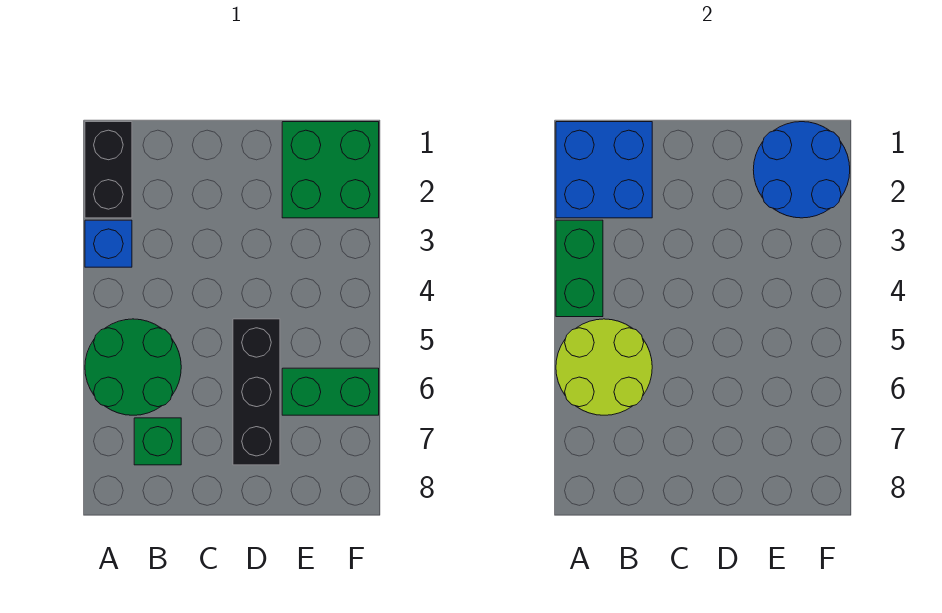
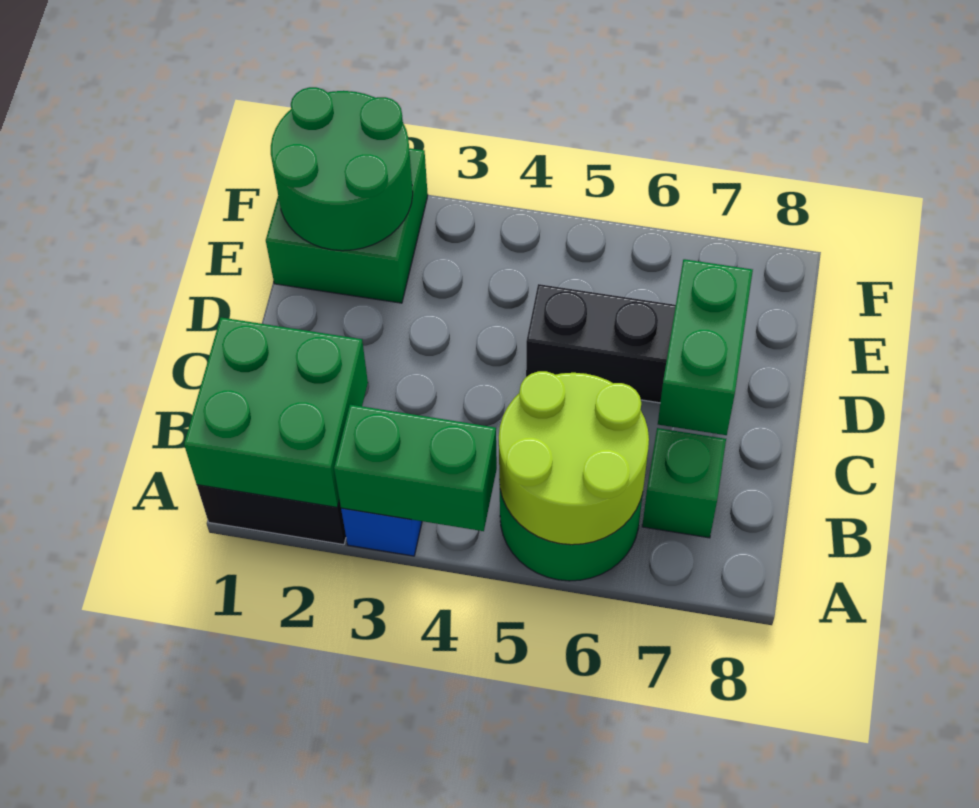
blue 2x2 brick [556,122,652,218] -> green 2x2 brick [184,318,368,507]
blue 2x2 round brick [753,122,850,218] -> green 2x2 round brick [271,87,413,251]
green 1x2 brick [282,368,379,415] -> green 1x2 brick moved to [658,259,753,435]

